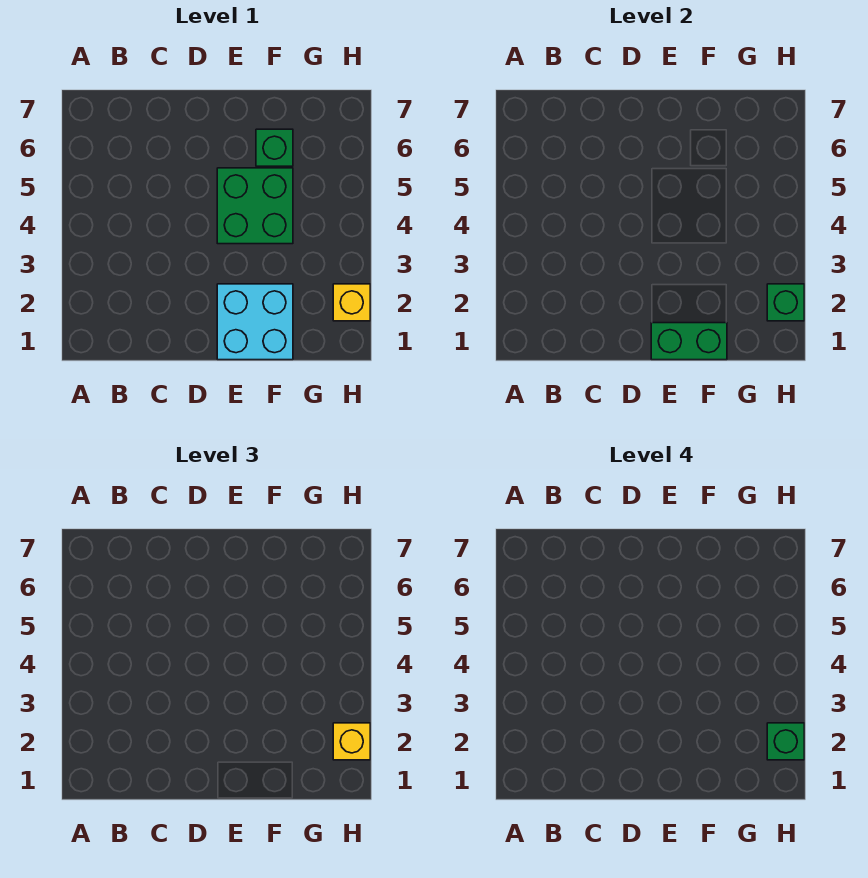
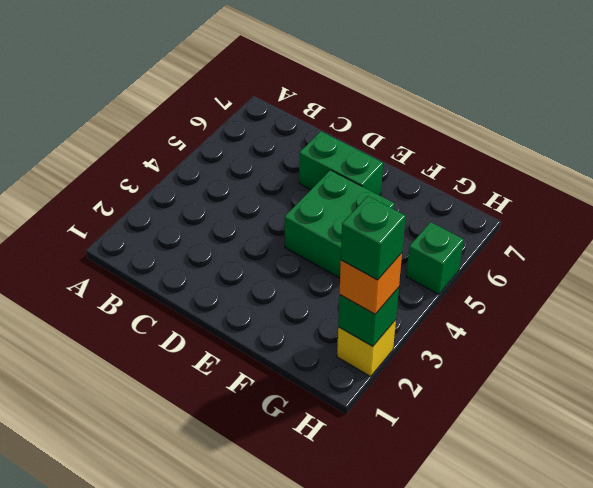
cyan 2x2 brick [217,284,293,360] -> none
green 1x2 brick [651,323,727,360] -> green 1x2 brick moved to [299,131,383,195]
green 1x1 brick [256,129,293,166] -> green 1x1 brick moved to [406,222,464,294]
yellow 1x1 brick [333,723,370,760] -> orange 1x1 brick [339,253,402,314]

